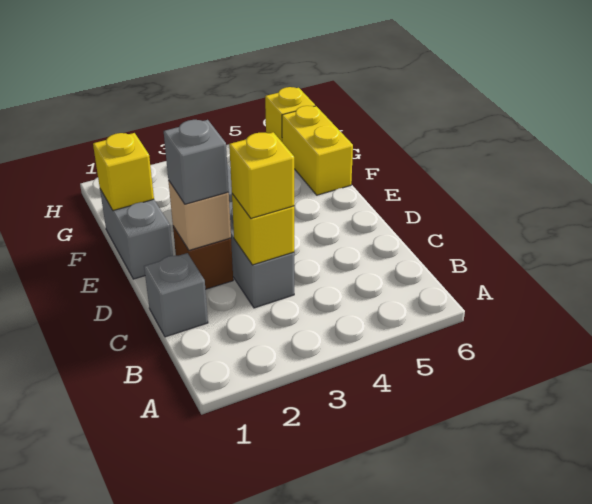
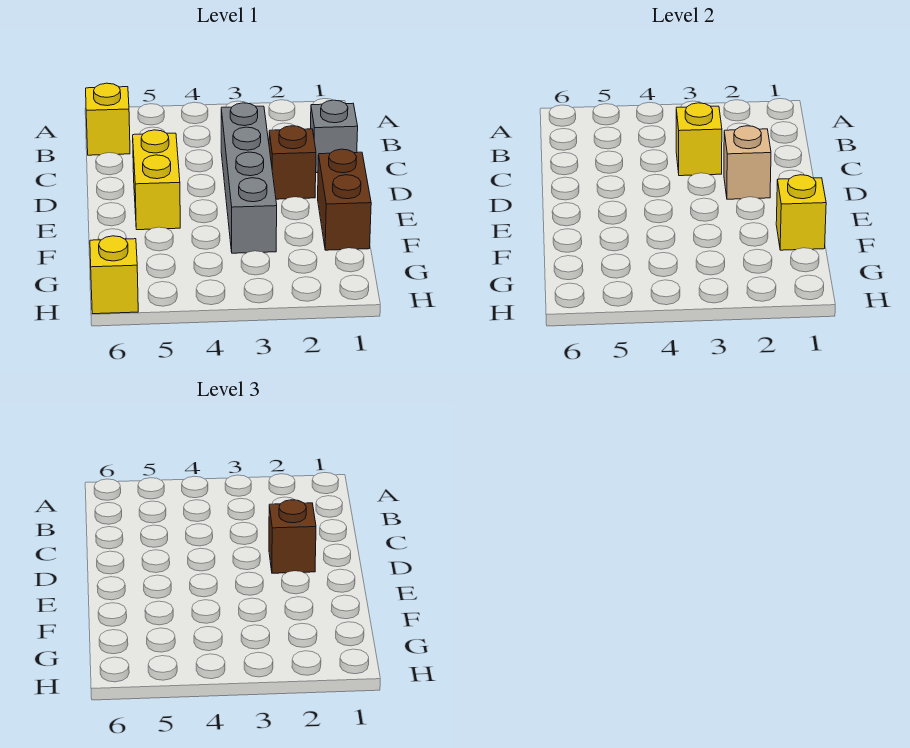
yellow 1x1 brick [229,132,294,218] -> yellow 1x1 brick moved to [86,83,130,155]
grey 1x1 brick [164,120,229,204] -> brown 1x1 brick [269,500,316,573]
grey 1x2 brick [100,189,173,279] -> brown 1x2 brick [318,149,371,250]
yellow 1x2 brick [282,106,353,195] -> yellow 1x2 brick moved to [133,130,180,230]

